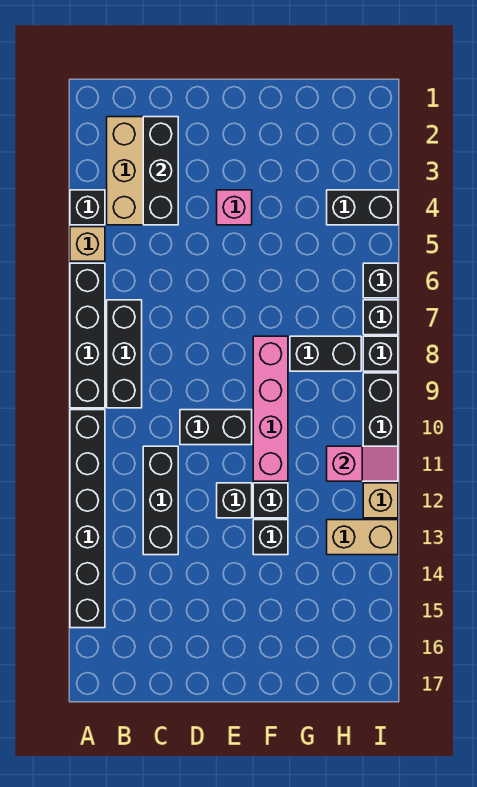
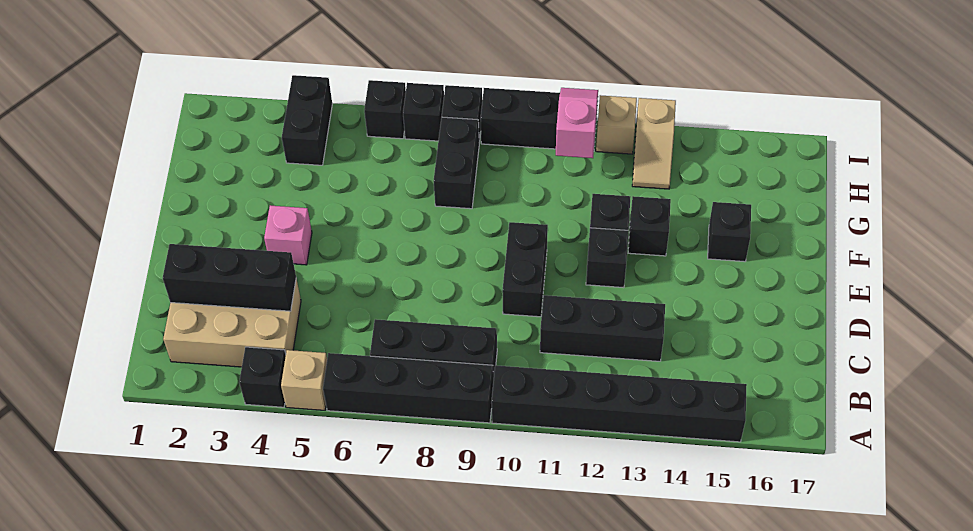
pink 1x4 brick [253,336,288,481] -> none
none -> black 1x1 brick [708,202,751,262]
tan 1x2 brick [327,520,398,555] -> tan 1x2 slope [632,98,676,189]

